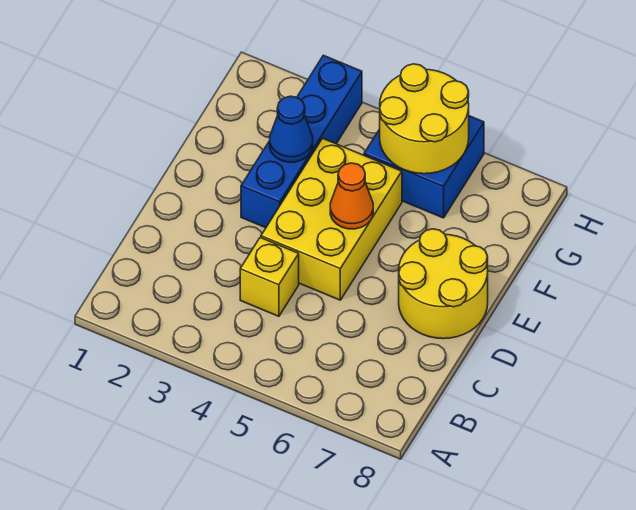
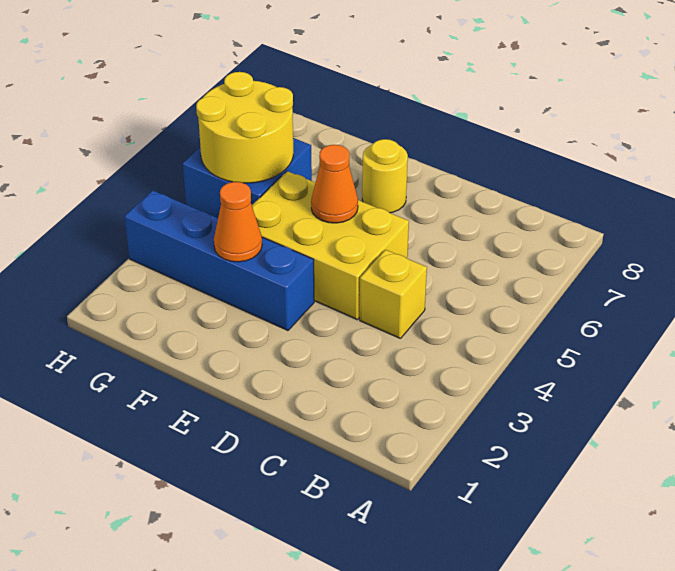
yellow 2x2 round brick [399,229,488,339] -> yellow 1x1 round brick [362,139,408,213]
blue 1x1 cone [270,96,313,162] -> orange 1x1 cone [214,182,262,262]

